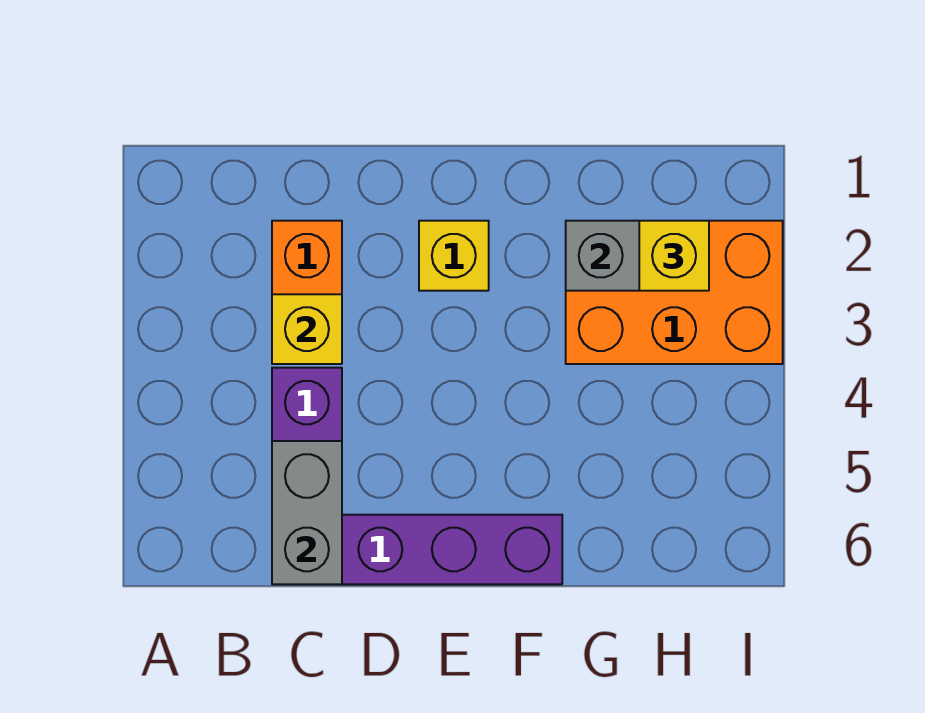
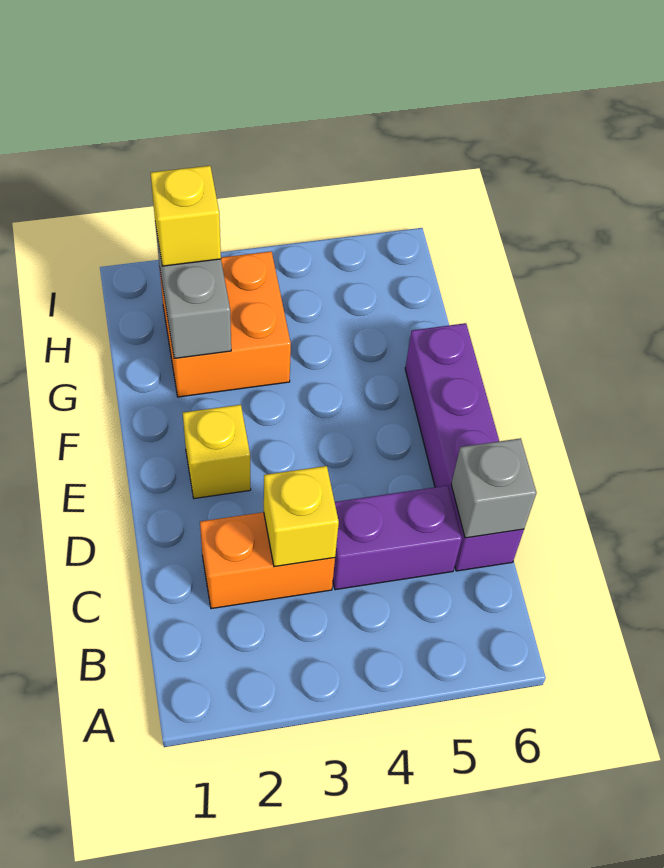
grey 1x2 brick [272,441,342,584] -> grey 1x1 brick [451,438,537,538]
orange 2x3 brick [566,221,783,364] -> orange 2x2 brick [160,251,291,397]

